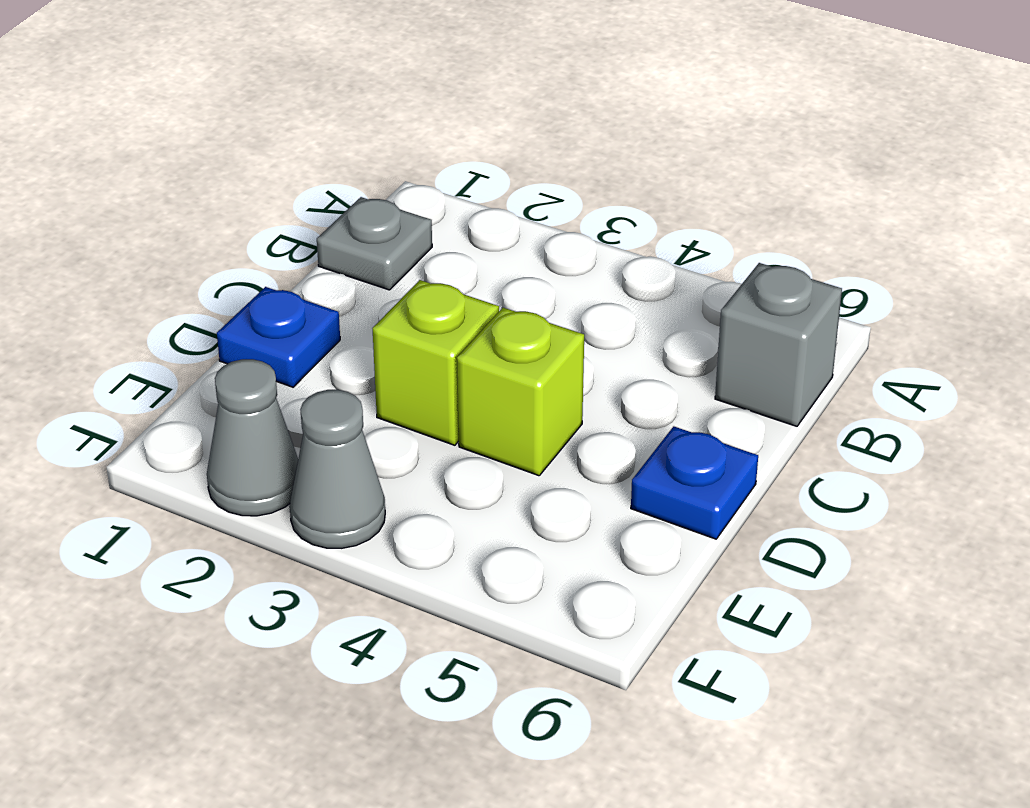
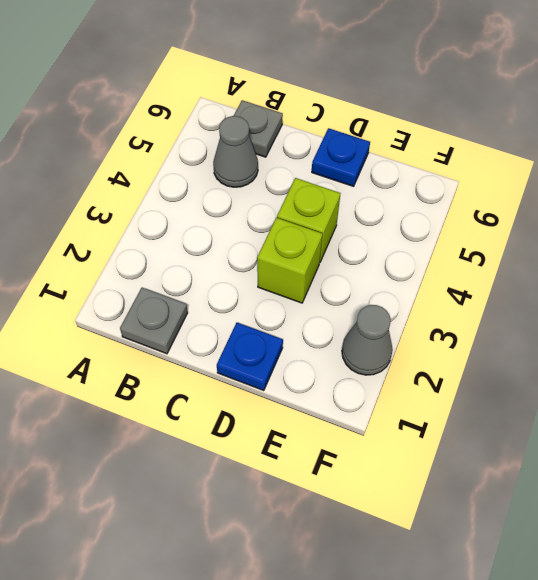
grey 1x1 brick [715,263,842,426] -> grey 1x1 plate [234,100,283,157]
grey 1x1 cone [290,390,385,548] -> grey 1x1 cone moved to [213,116,258,187]

